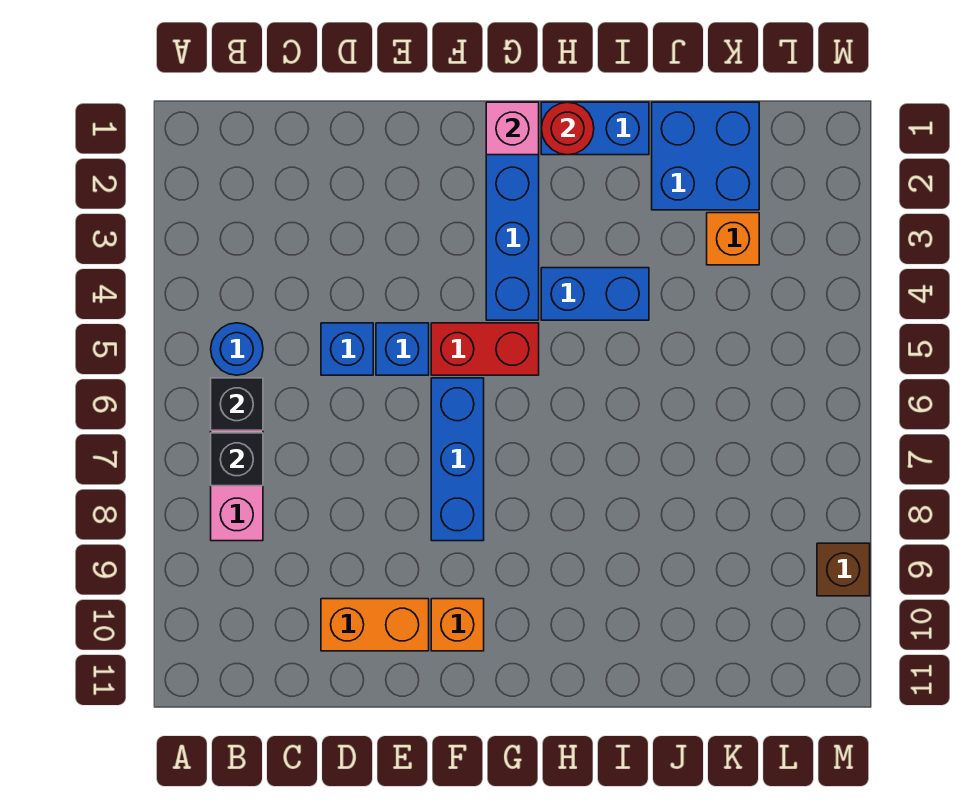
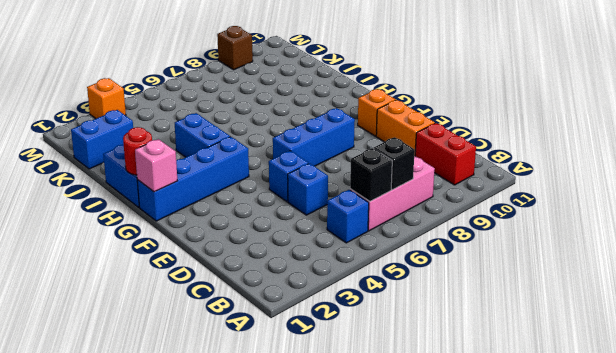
blue 1x1 round brick [211,323,263,375] -> blue 1x1 brick [327,190,369,243]
red 1x2 brick [431,323,539,375] -> red 1x2 brick moved to [415,123,476,185]
blue 2x2 brick [652,102,759,210] -> blue 1x2 brick [71,110,133,169]
orange 1x1 brick [707,213,759,265] -> orange 1x1 brick moved to [87,78,126,119]

